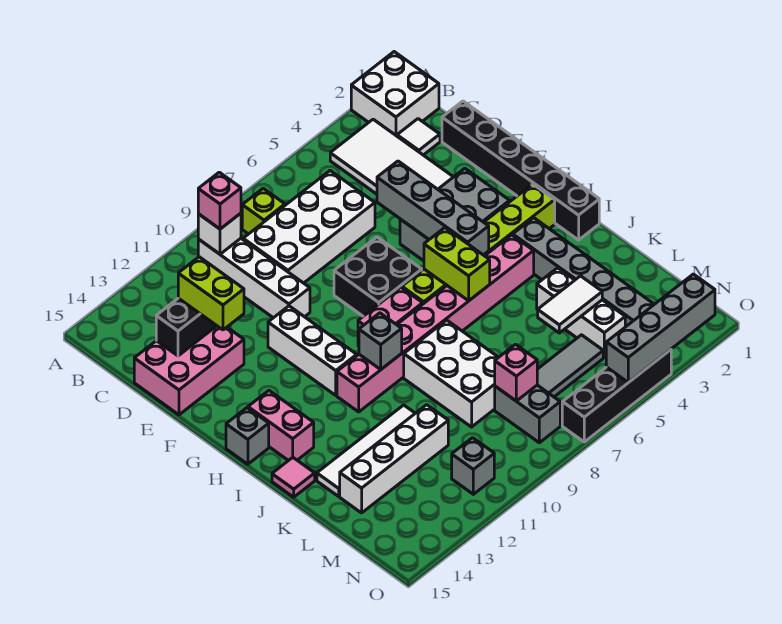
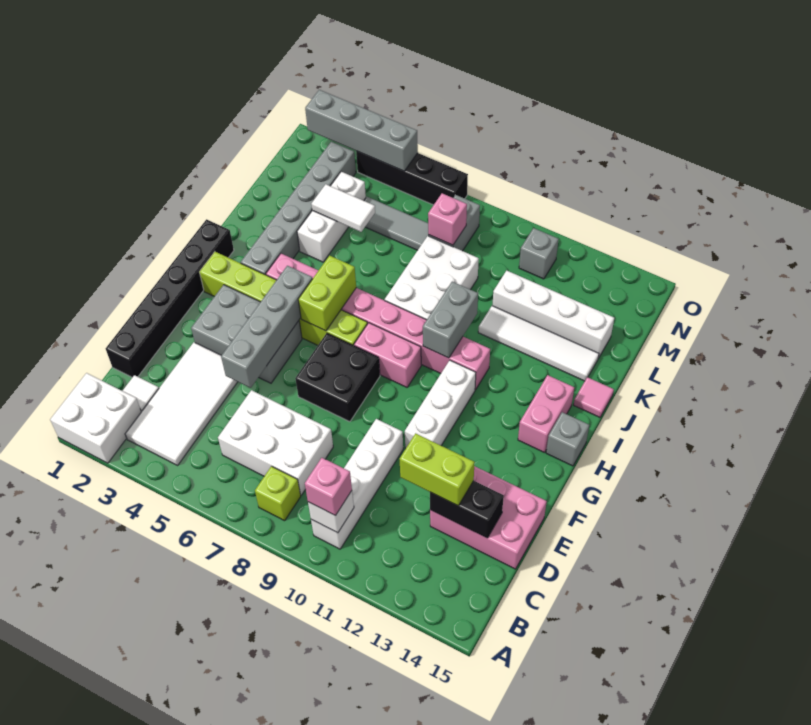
white 2x4 brick [243,171,375,283] -> white 2x3 brick [218,390,333,495]
lime 1x2 brick [178,257,244,330] -> lime 1x2 brick turned to [400,433,475,506]
grey 1x1 brick [359,313,402,369] -> grey 1x2 brick [423,282,478,358]

